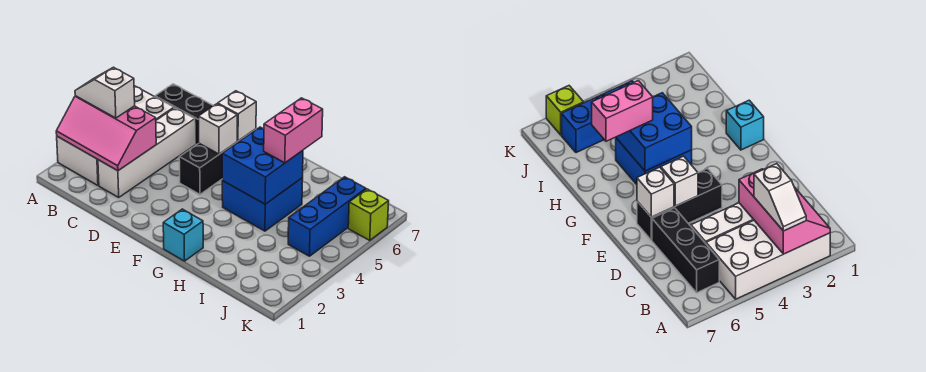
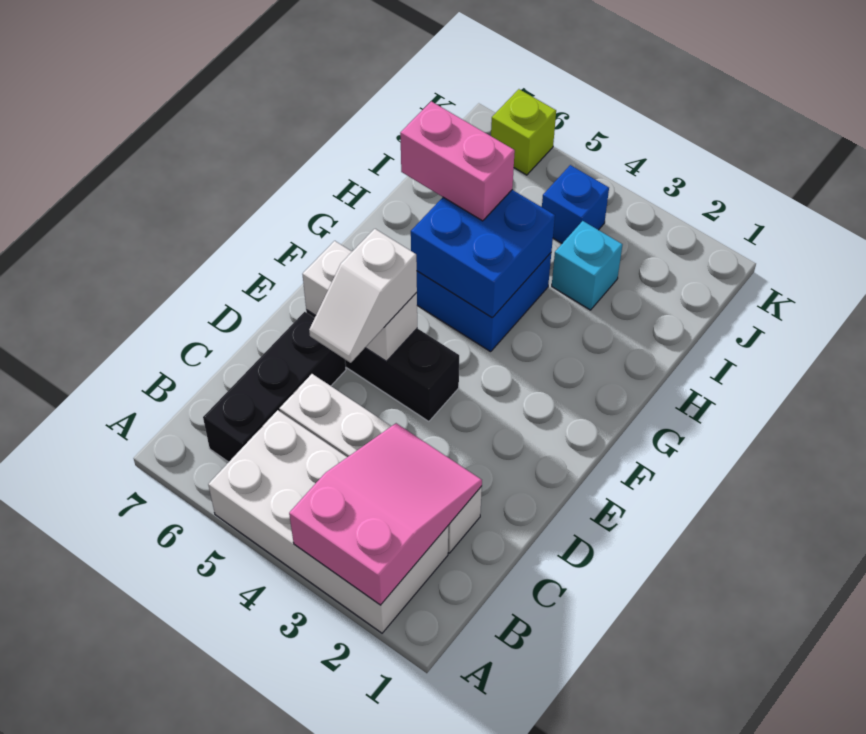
pink 2x3 slope [56,96,156,171] -> pink 2x3 slope turned to [289,423,482,605]
white 1x2 slope [75,67,135,118] -> white 1x2 slope moved to [309,229,417,363]
cyan 1x1 brick [163,209,203,261] -> cyan 1x1 brick moved to [552,221,622,310]
blue 1x3 brick [288,177,366,256] -> blue 1x1 brick [542,165,609,243]

